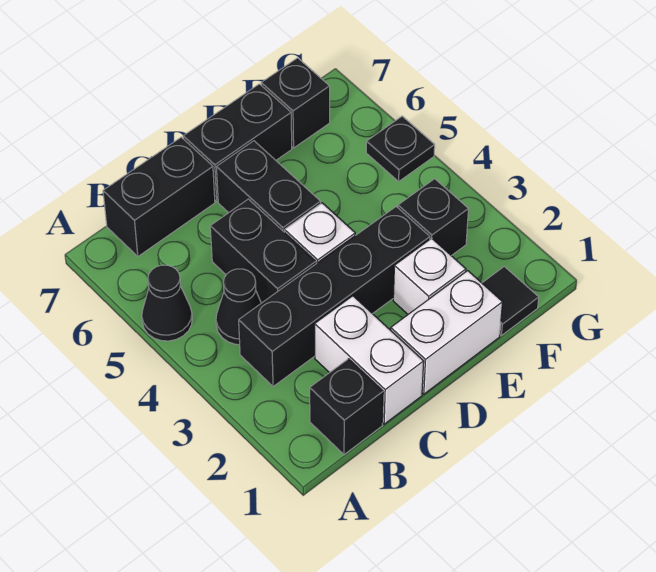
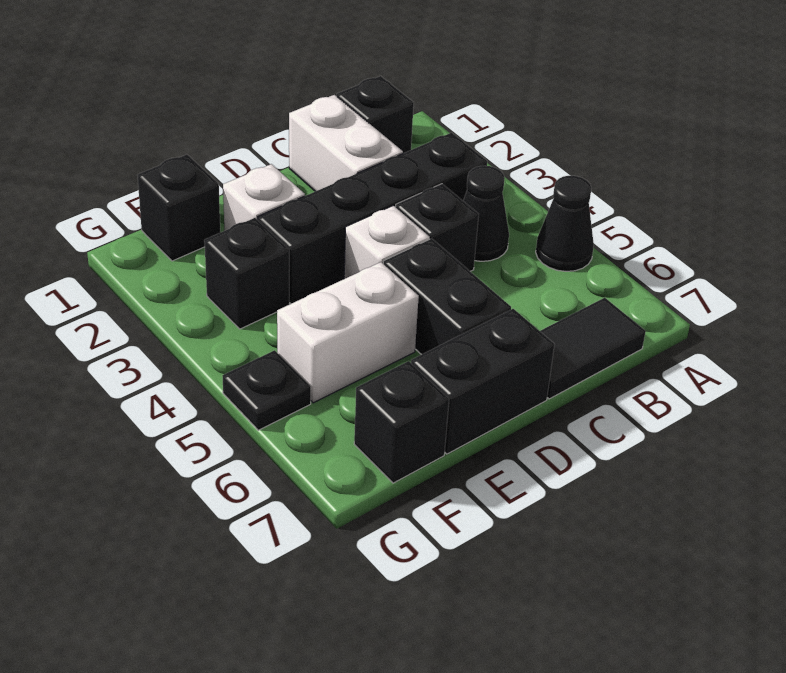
black 1x2 brick [103,137,215,256] -> black 1x2 tile [540,297,646,399]
black 1x2 brick [210,199,316,303] -> black 1x1 brick [396,184,479,271]
white 1x2 brick [391,271,503,394] -> white 1x2 brick moved to [277,262,419,403]
black 1x1 tile [482,266,539,336] -> black 1x1 brick [137,154,220,261]

